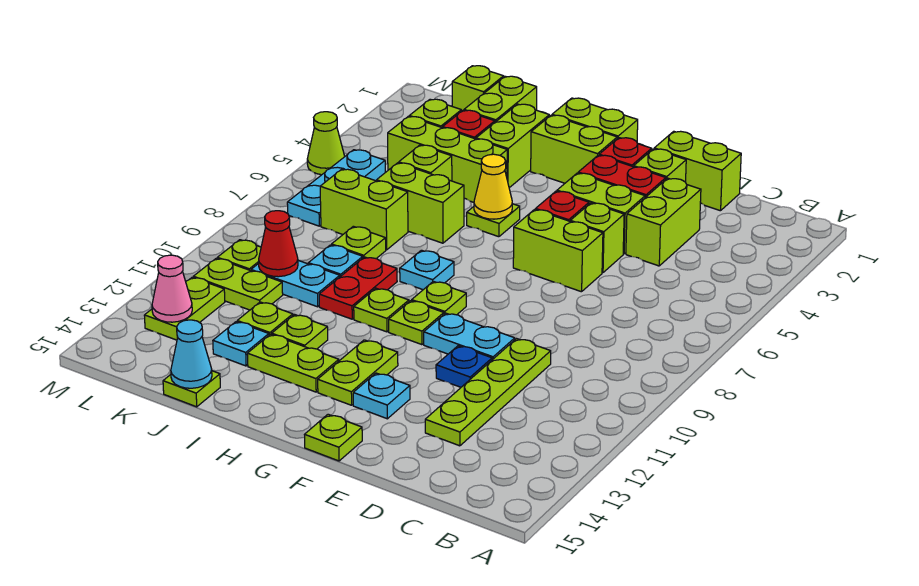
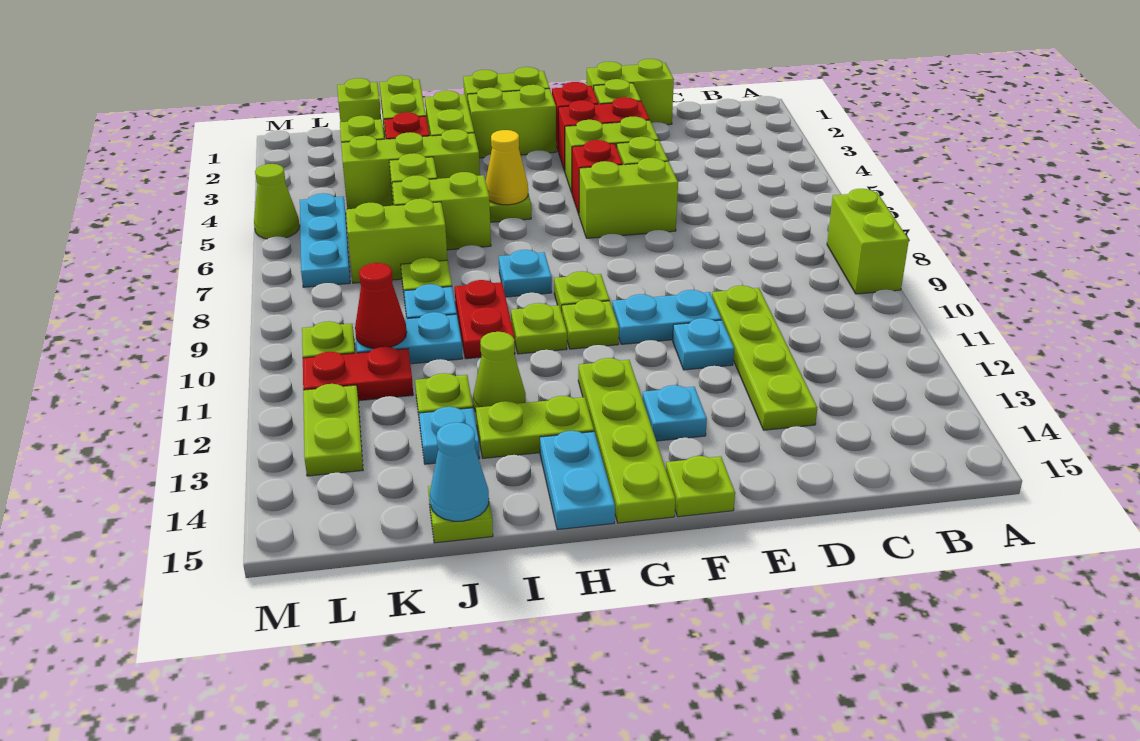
lime 1x2 brick [626,178,701,266] -> lime 1x2 brick moved to [827,189,909,294]
blue 1x1 plate [436,346,492,387] -> cyan 1x1 plate [673,318,734,370]
lime 1x2 plate [318,340,398,405] -> lime 1x4 plate [578,358,675,523]
none -> cyan 1x2 plate [540,431,615,530]
lime 1x1 plate [272,315,328,349] -> lime 1x1 cone [473,332,526,412]
lime 1x2 plate [193,258,283,310] -> red 1x2 plate [303,347,413,401]
pink 1x1 cone [152,255,192,322] -> none

